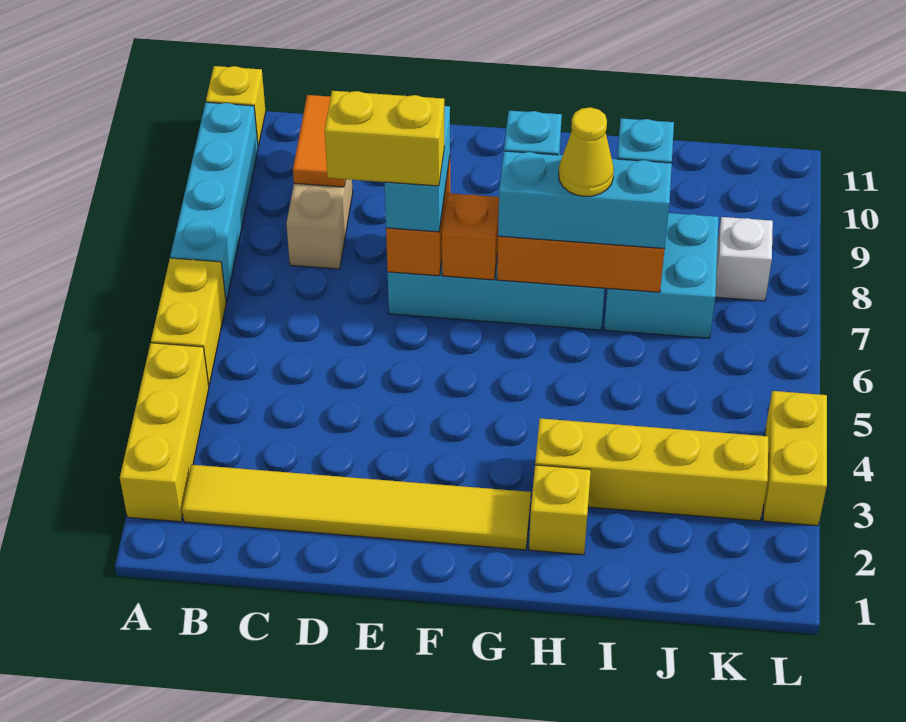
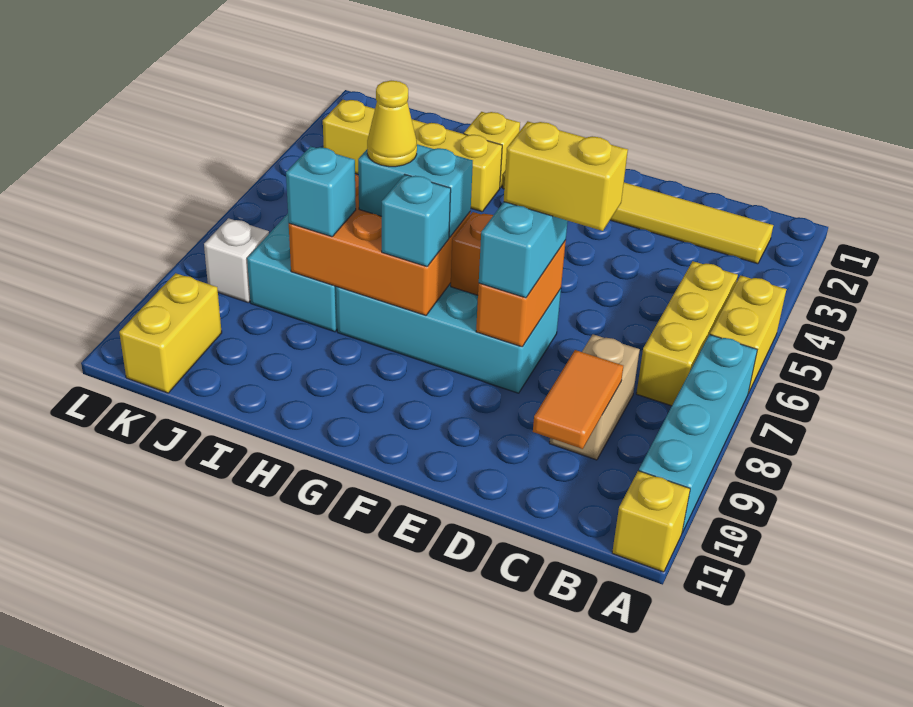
yellow 1x3 brick [120,343,209,522] -> yellow 1x3 brick moved to [636,261,738,406]
cyan 1x3 brick [498,151,672,249] -> cyan 1x2 brick [358,144,473,237]
yellow 1x2 brick [763,391,827,526] -> yellow 1x2 brick moved to [119,273,222,393]

